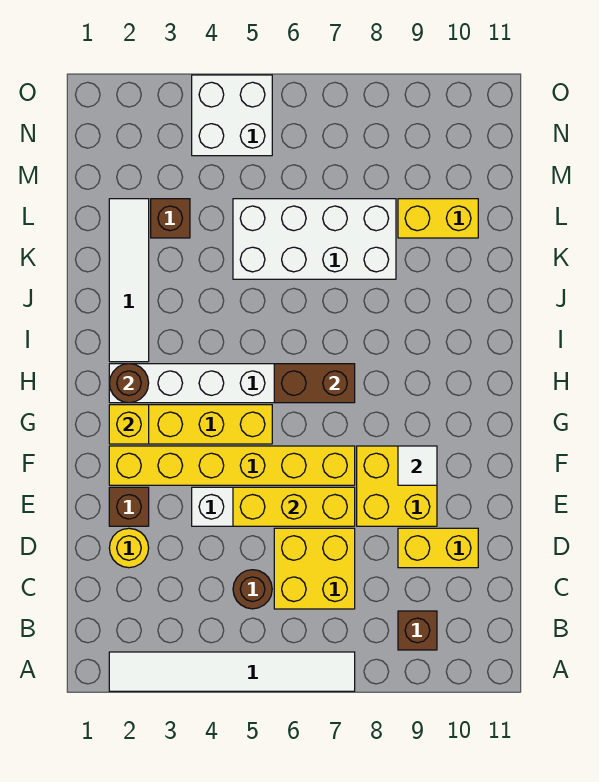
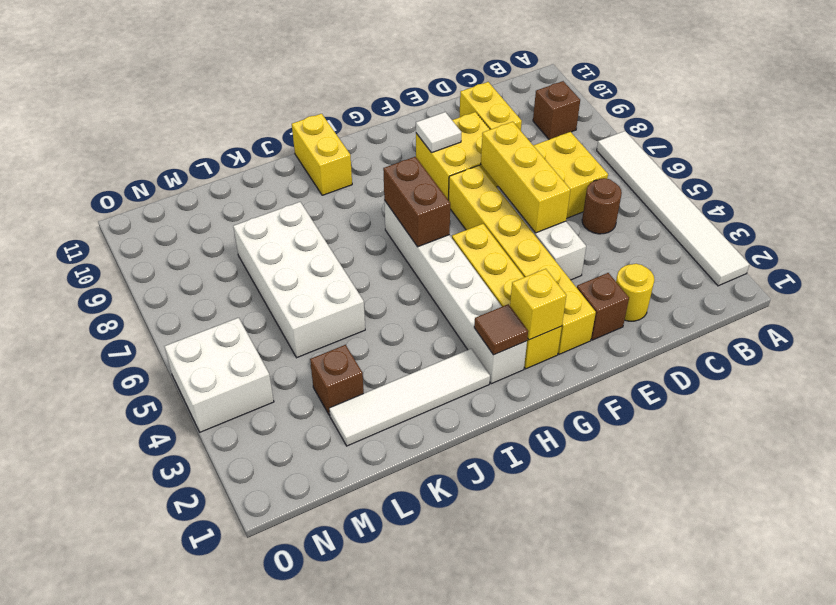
brown 1x1 round brick [109,364,149,403] -> brown 1x1 tile [474,304,528,355]
yellow 1x2 brick [398,199,478,238] -> yellow 1x2 brick moved to [292,114,352,195]

